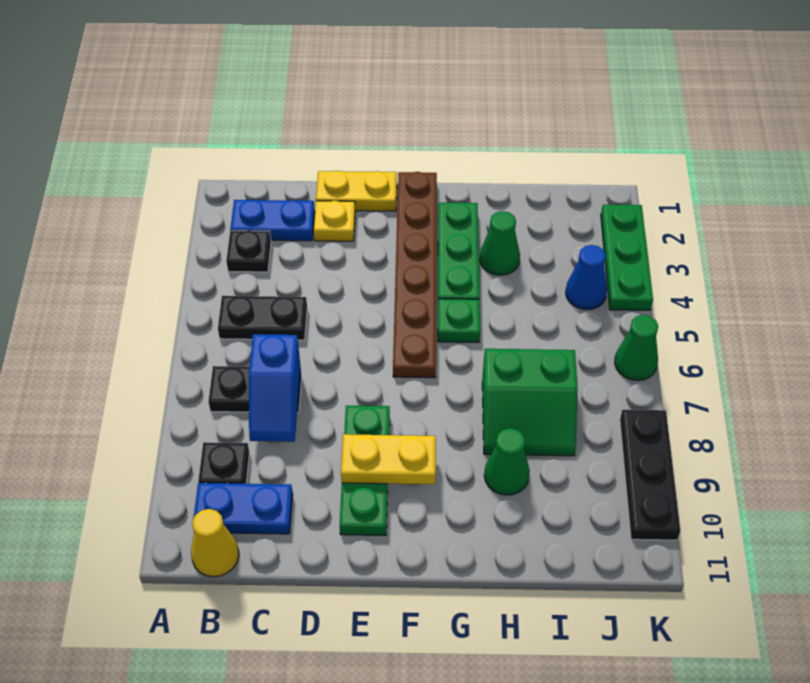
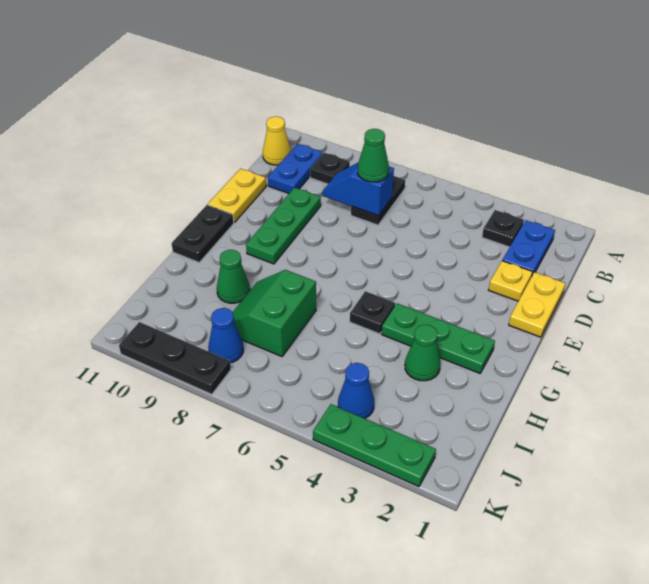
black 1x2 plate [218,296,307,340] -> black 1x2 plate moved to [172,205,234,262]
green 1x3 plate [340,406,390,535] -> green 1x3 plate turned to [246,188,321,264]
yellow 1x2 plate [341,434,436,484] -> yellow 1x2 plate moved to [208,169,266,223]
brown 1x6 plate [393,172,437,378] -> none
green 1x1 plate [438,299,480,342] -> black 1x1 plate [350,291,395,334]
none -> blue 1x1 cone [208,308,243,363]
green 1x1 cone [615,315,658,381] -> green 1x1 cone moved to [358,129,389,182]

